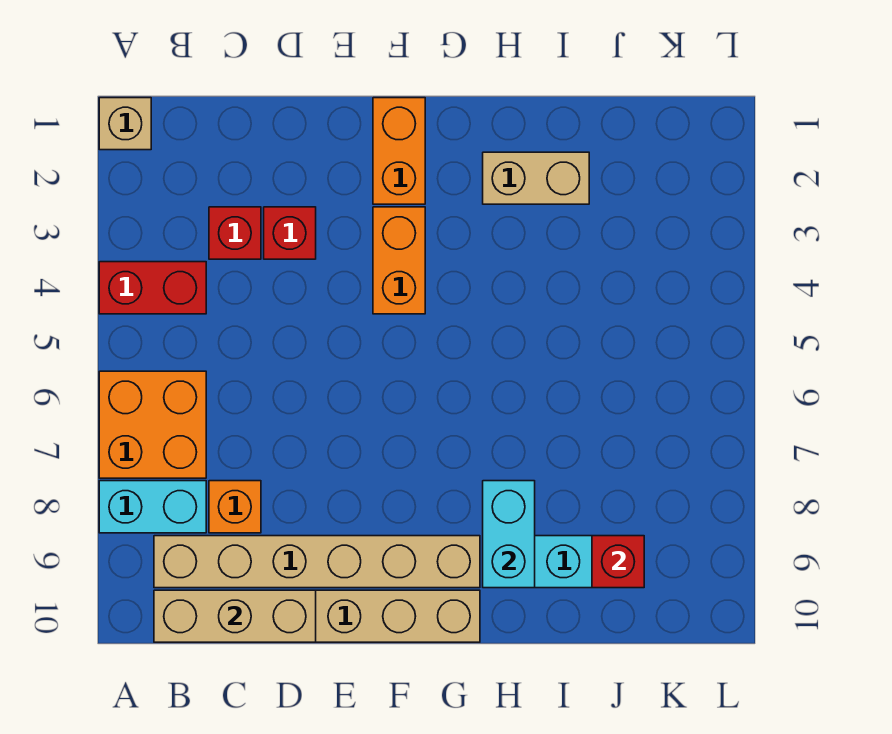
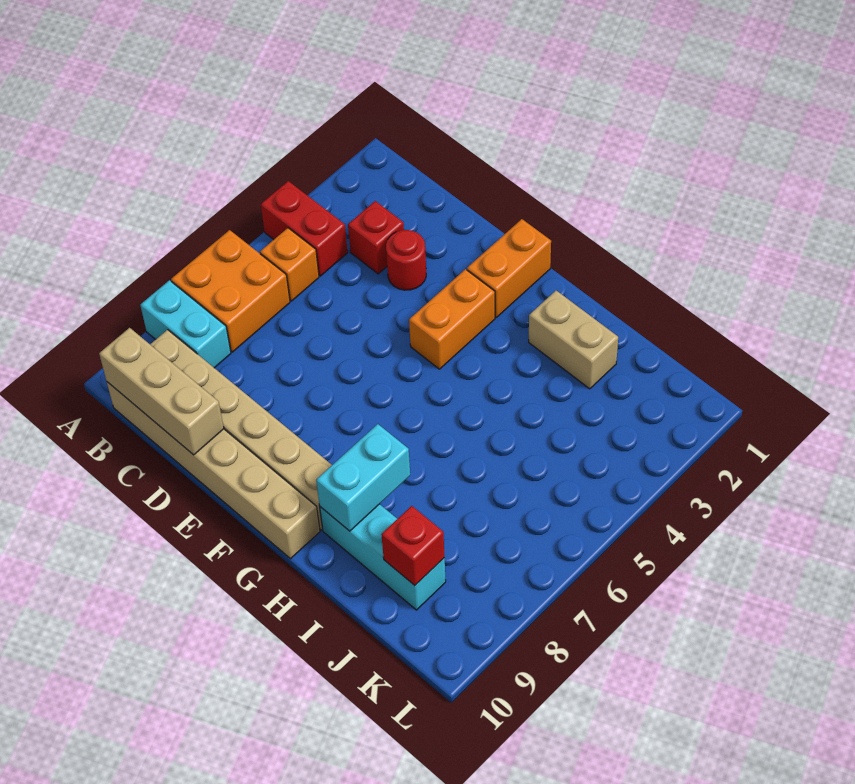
tan 1x1 brick [99,98,151,150] -> none
orange 1x1 brick [209,481,261,533] -> orange 1x1 brick moved to [260,228,319,301]
red 1x1 brick [264,207,316,259] -> red 1x1 round brick [386,230,426,290]

